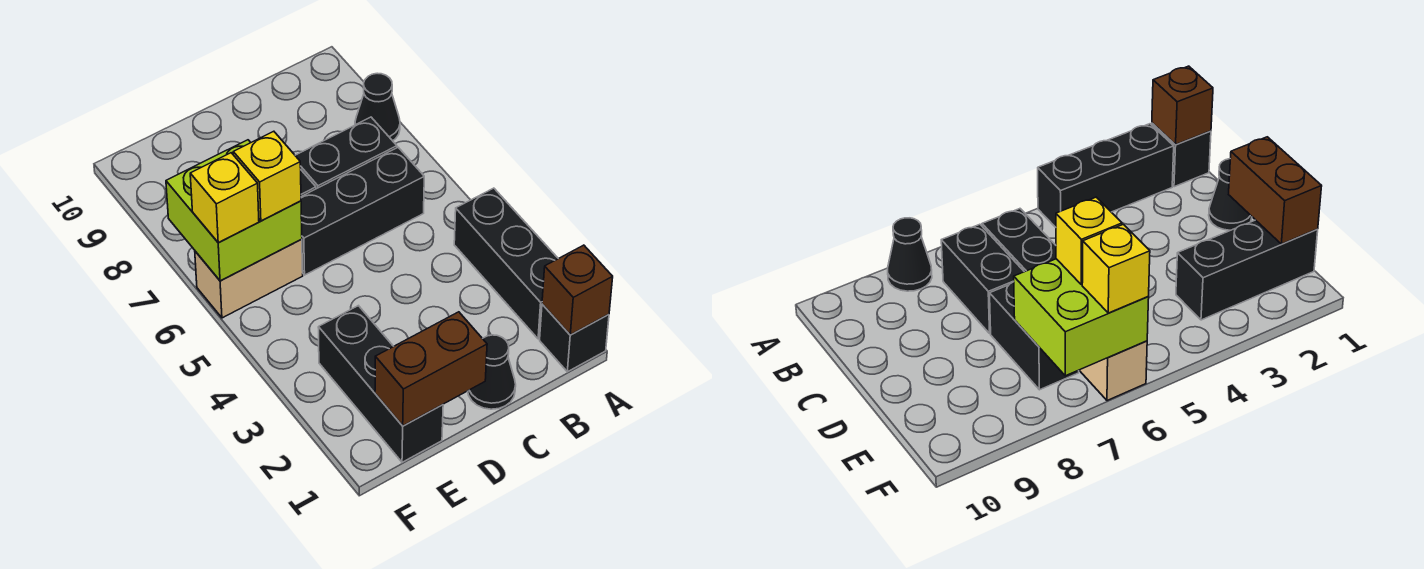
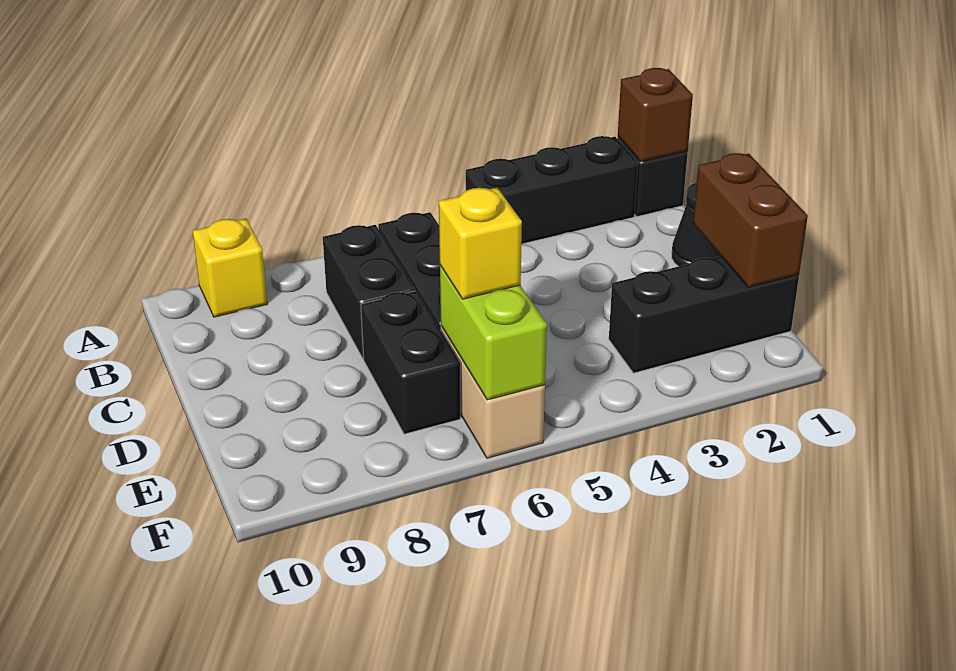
black 1x1 cone [355,73,400,141] -> none
lime 2x2 brick [166,140,302,281] -> lime 1x2 brick [440,266,547,400]
yellow 1x1 brick [190,153,259,243] -> yellow 1x1 brick moved to [193,219,267,317]

